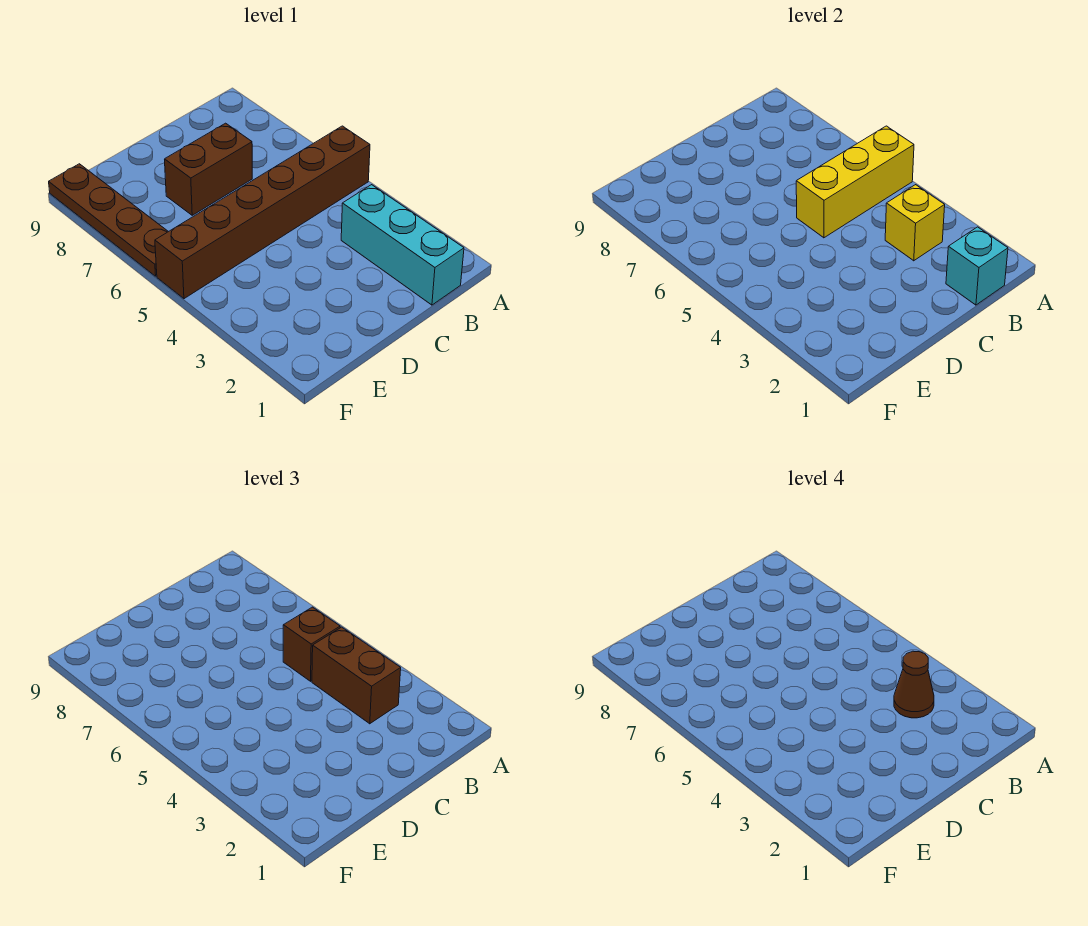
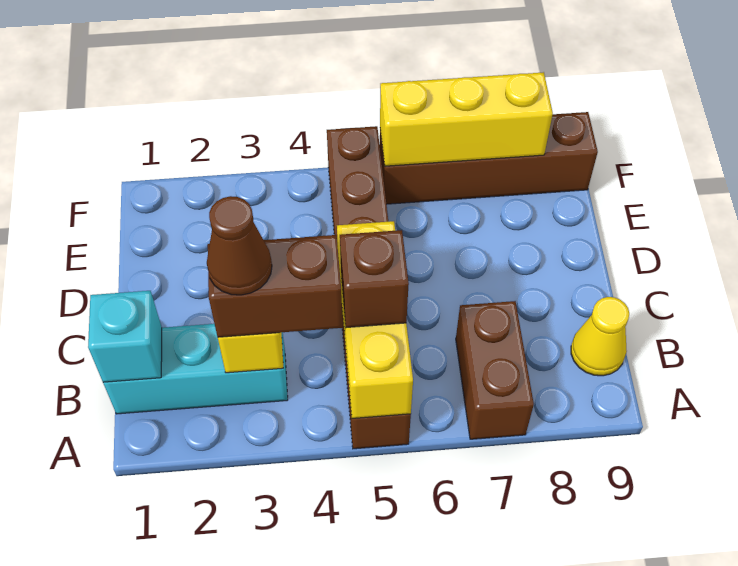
none -> yellow 1x1 cone [571,297,629,376]
brown 1x2 brick [165,123,252,215] -> brown 1x2 brick moved to [456,301,534,439]
brown 1x4 plate [49,164,168,276] -> brown 1x4 brick [380,112,598,204]
none -> yellow 1x3 brick [380,72,553,166]

